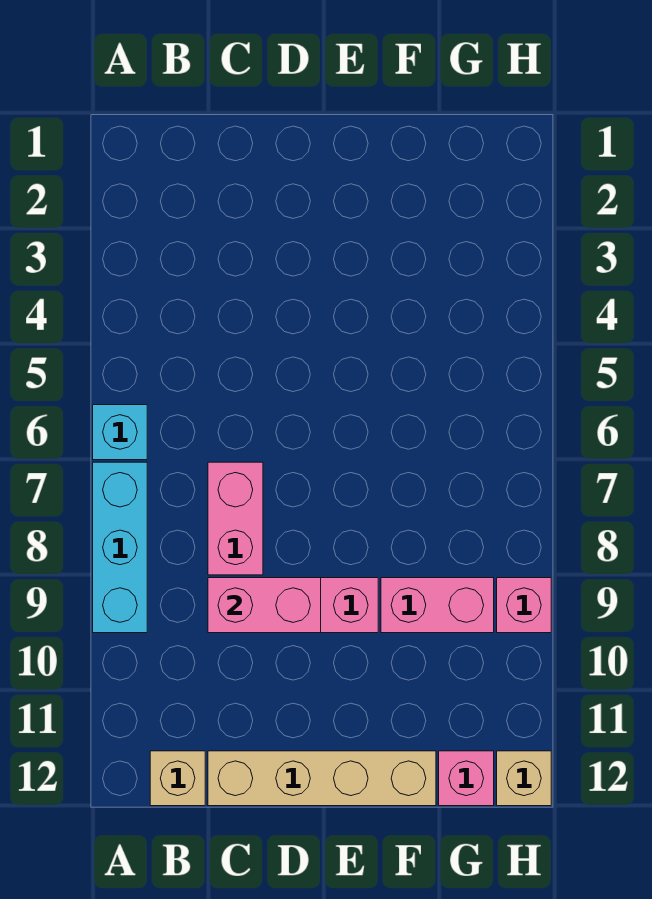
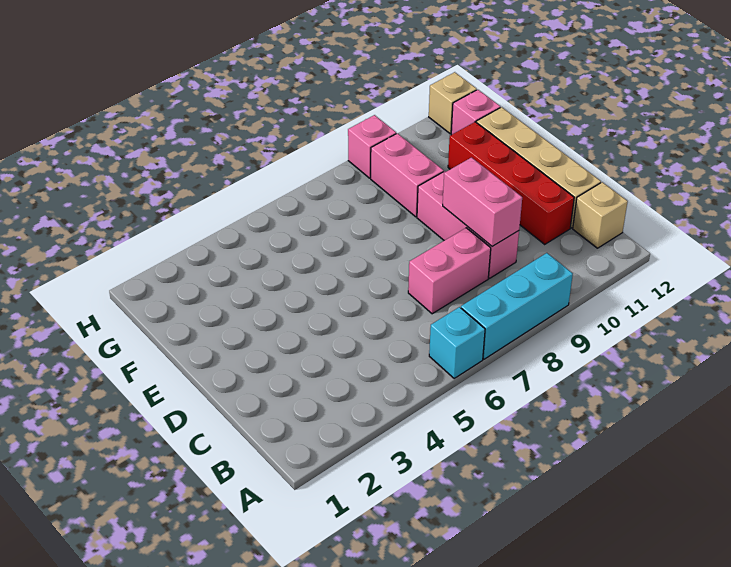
none -> red 1x4 brick [448,122,574,244]

